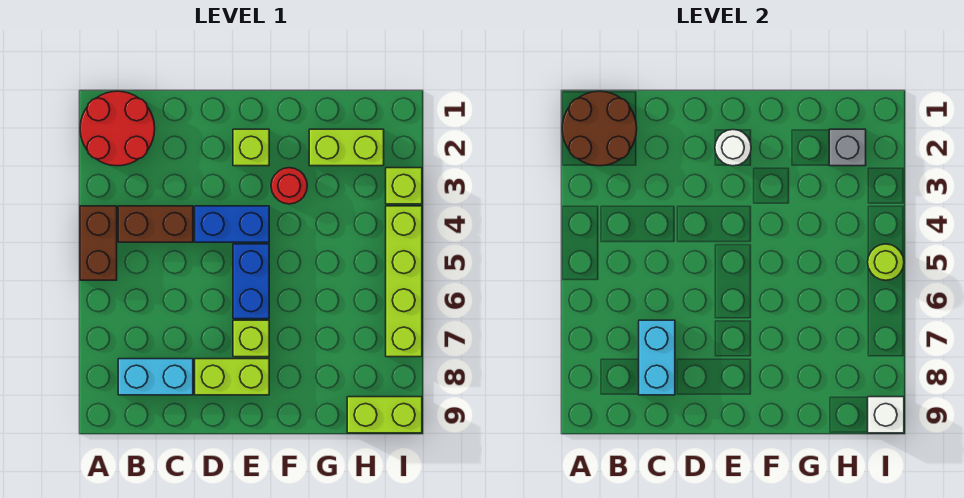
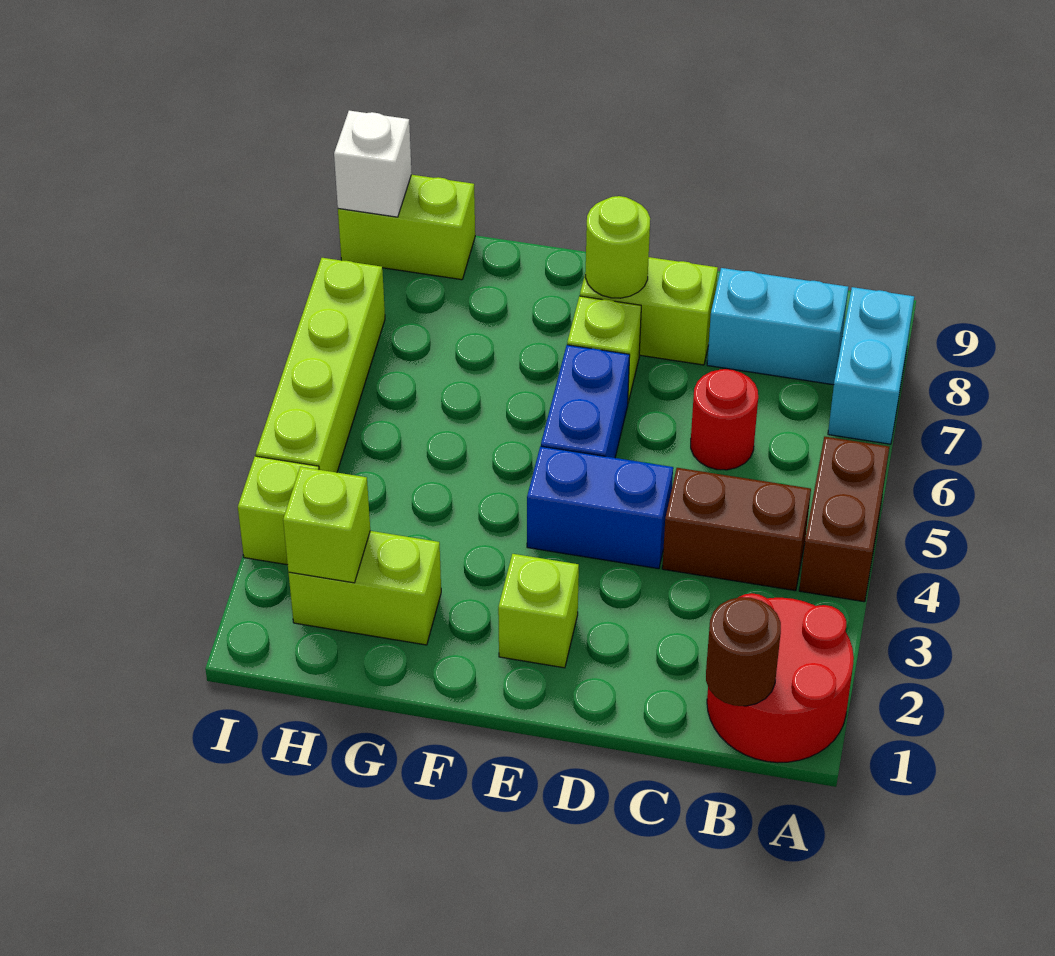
brown 2x2 round brick [562,91,637,166] -> brown 1x1 round brick [706,597,781,706]
cyan 1x2 brick [639,320,675,395] -> cyan 1x2 brick moved to [828,287,914,444]
white 1x1 round brick [715,130,751,166] -> none
red 1x1 round brick [271,168,307,204] -> red 1x1 round brick moved to [691,369,758,470]
grey 1x1 brick [829,129,866,166] -> lime 1x1 brick [283,467,370,583]
lime 1x1 round brick [868,244,904,280] -> lime 1x1 round brick moved to [585,196,650,298]

